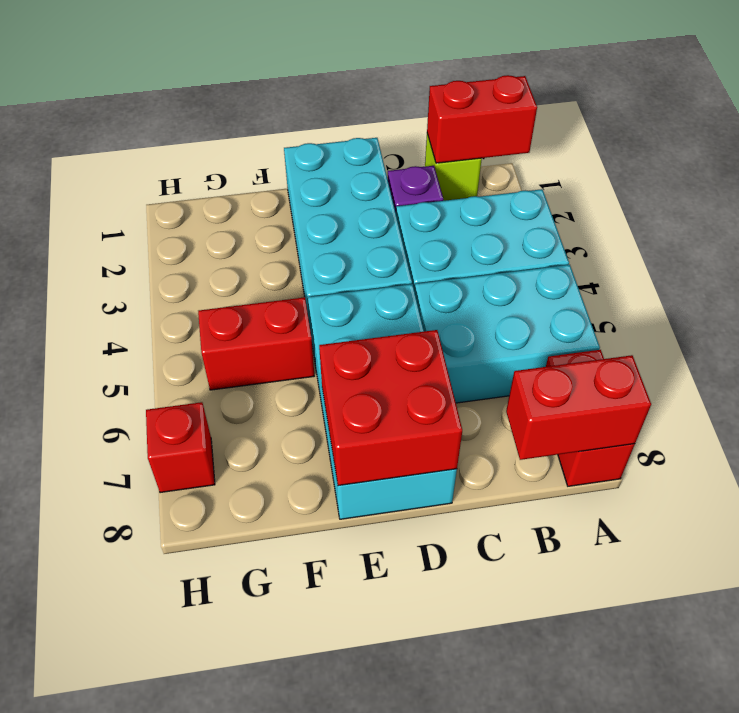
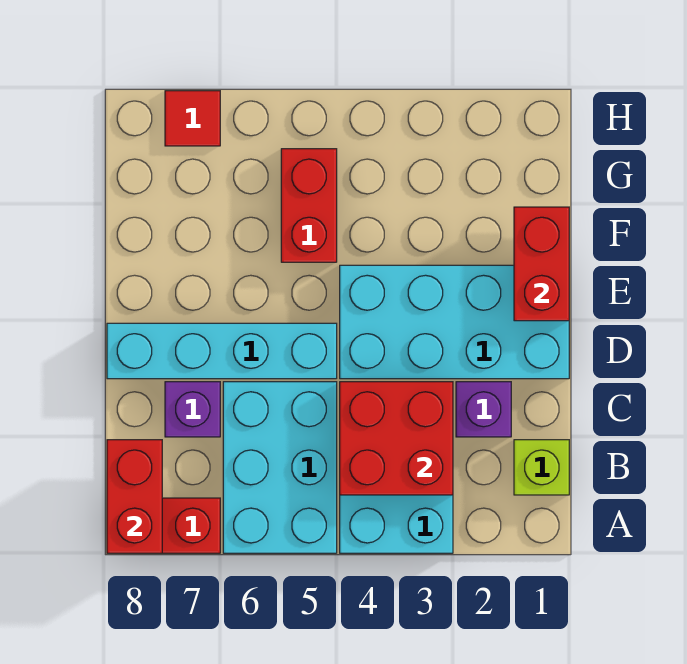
red 1x2 brick [427,75,537,163] -> red 1x2 brick moved to [514,207,569,321]
none -> purple 1x1 brick [165,382,220,437]
cyan 2x4 brick [308,284,457,519] -> cyan 1x4 brick [107,323,337,379]
red 2x2 brick [319,330,462,486] -> red 2x2 brick moved to [340,382,453,495]
red 1x1 brick [146,402,215,493] -> red 1x1 tile [165,91,220,146]

